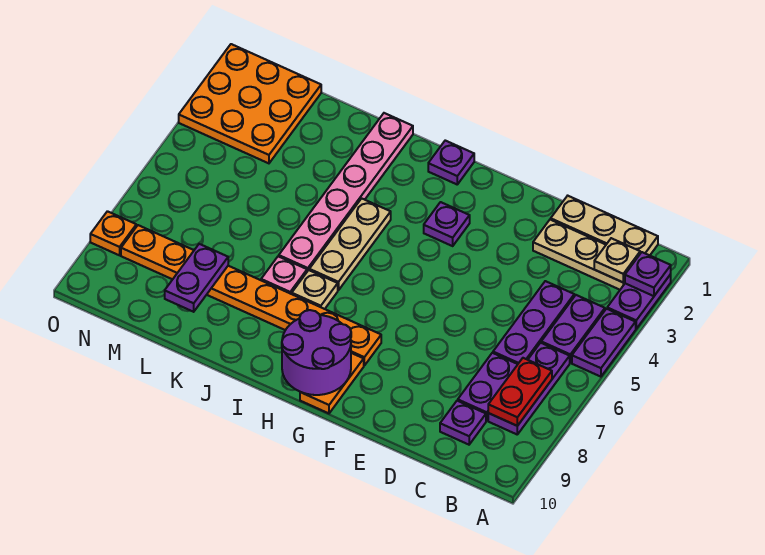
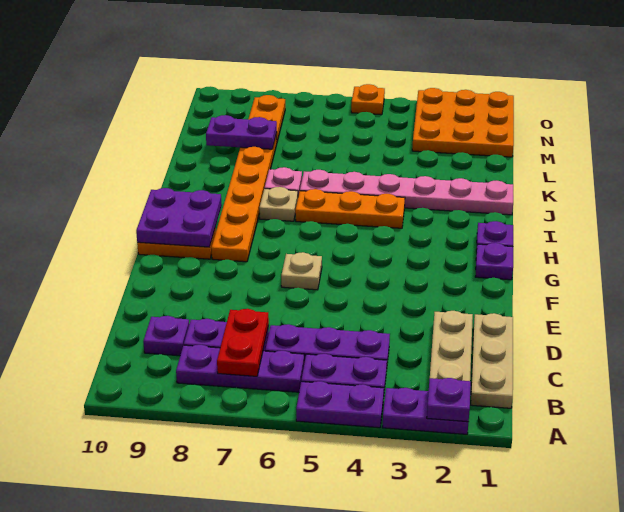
tan 1x1 plate [594,238,640,282] -> tan 1x1 plate moved to [281,252,322,290]
red 1x2 plate [488,358,552,426] -> red 1x2 plate turned to [217,309,269,376]
purple 1x1 plate [424,202,470,246] -> purple 1x1 plate moved to [475,243,513,280]
purple 2x2 round brick [282,310,351,395] -> purple 2x2 plate [136,188,222,247]
tan 1x3 plate [309,198,391,290] -> orange 1x3 plate [295,189,405,228]
orange 1x1 plate [90,211,136,255] -> orange 1x1 plate moved to [351,84,385,115]

